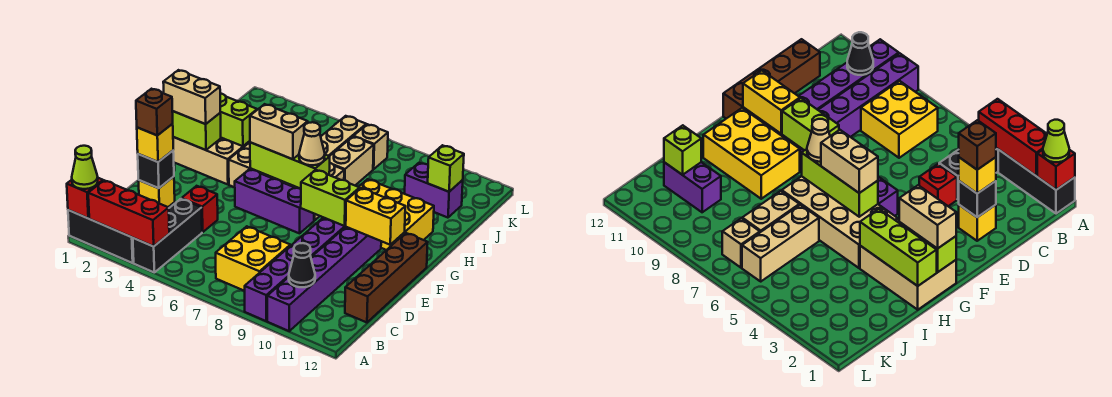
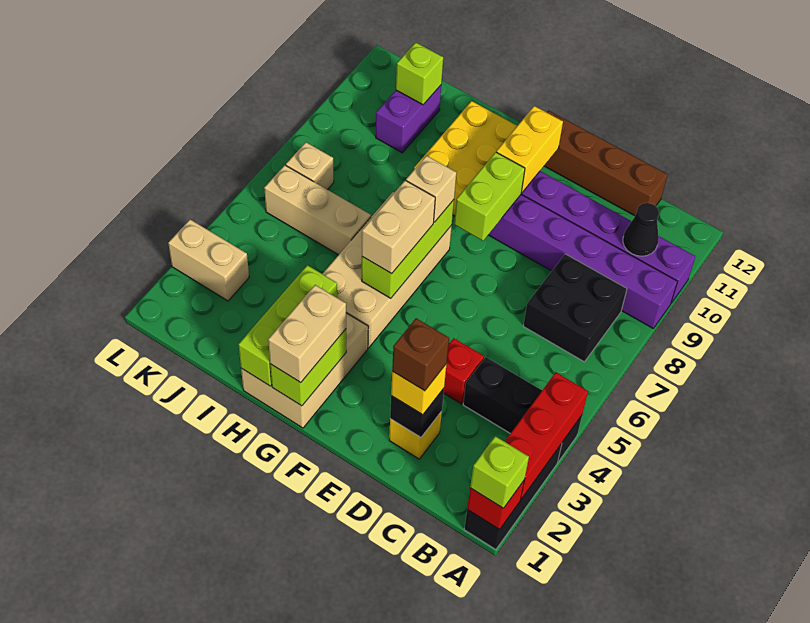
lime 1x1 cone [72,146,98,189] -> lime 1x1 brick [470,436,529,508]
yellow 2x2 brick [216,226,290,291] -> black 2x2 brick [523,254,627,362]
purple 1x3 brick [235,169,314,233] -> none
tan 1x1 cone [299,122,325,165] -> tan 1x1 brick [406,156,456,222]
tan 1x2 brick [329,137,374,185] -> tan 1x2 brick moved to [168,219,249,301]

